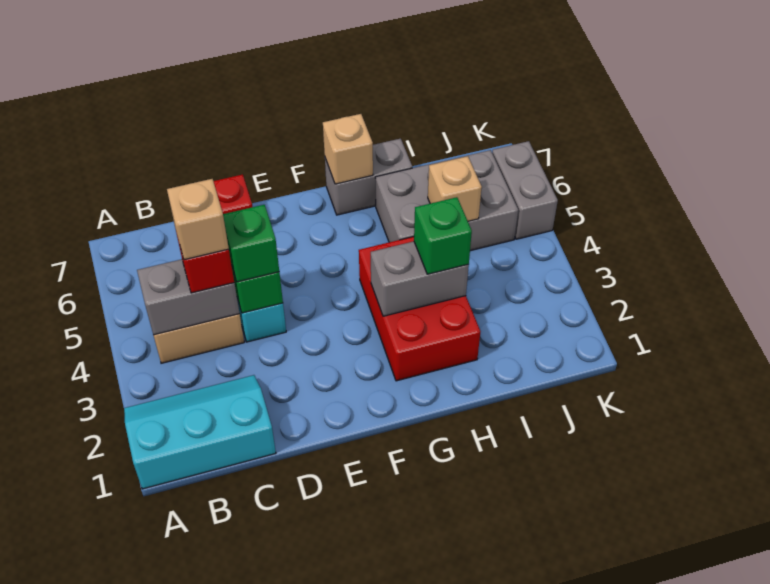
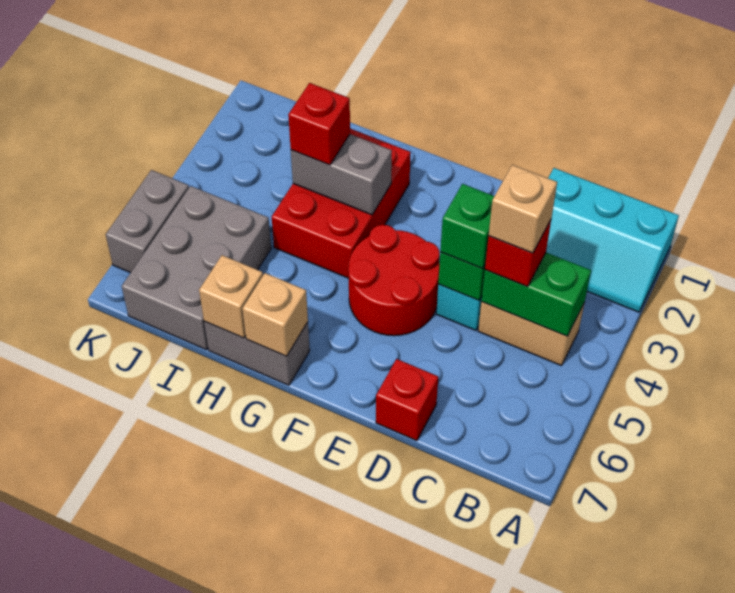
grey 1x2 brick [137,259,240,335] -> green 1x2 brick [482,253,591,336]
none -> red 2x2 round brick [348,225,440,336]
green 1x1 brick [414,197,472,274] -> red 1x1 brick [288,83,350,165]
grey 2x3 brick [375,150,518,251] -> grey 2x3 brick turned to [122,186,271,350]
tan 1x1 brick [428,156,482,221] -> tan 1x1 brick moved to [199,255,263,338]

